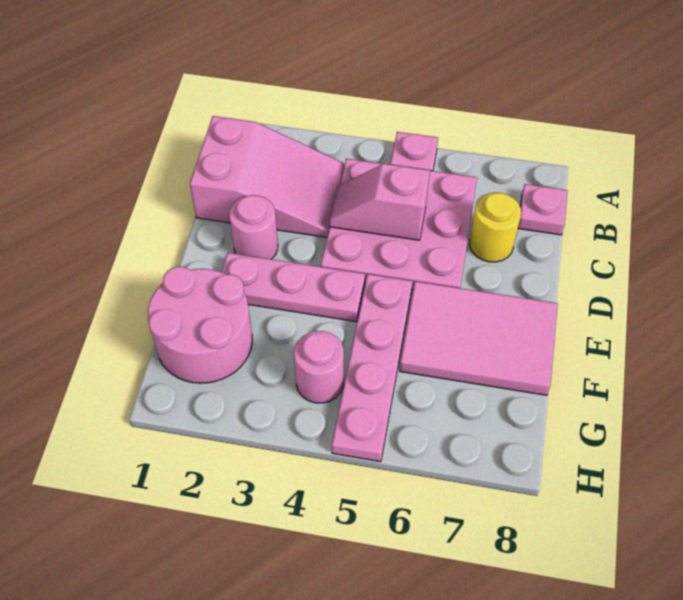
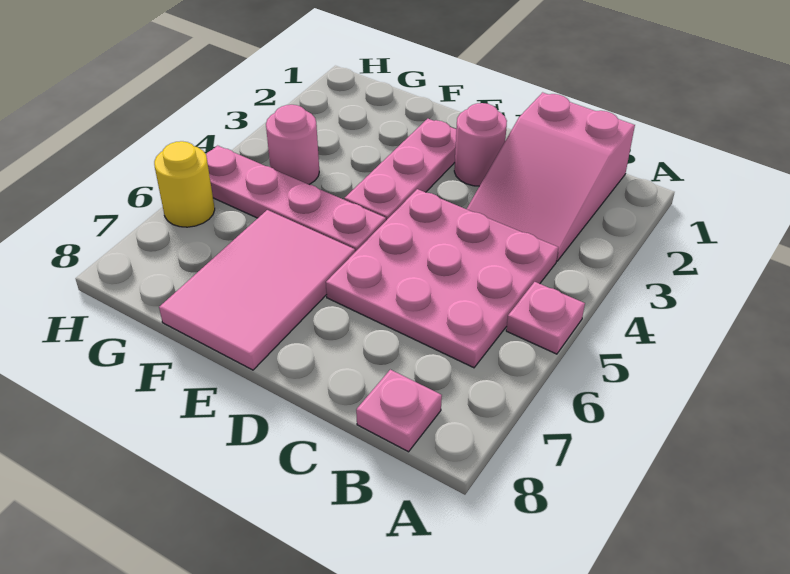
pink 1x2 slope [330,164,430,240] -> none
yellow 1x1 round brick [470,193,521,262] -> yellow 1x1 round brick moved to [154,141,215,227]
pink 2x2 round brick [148,267,252,383] -> none

